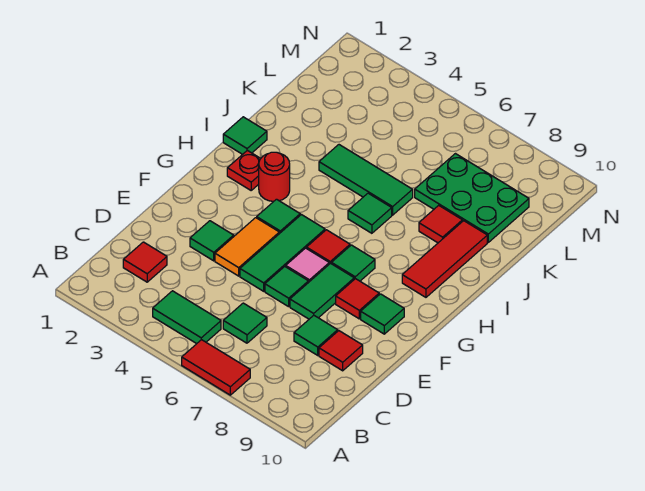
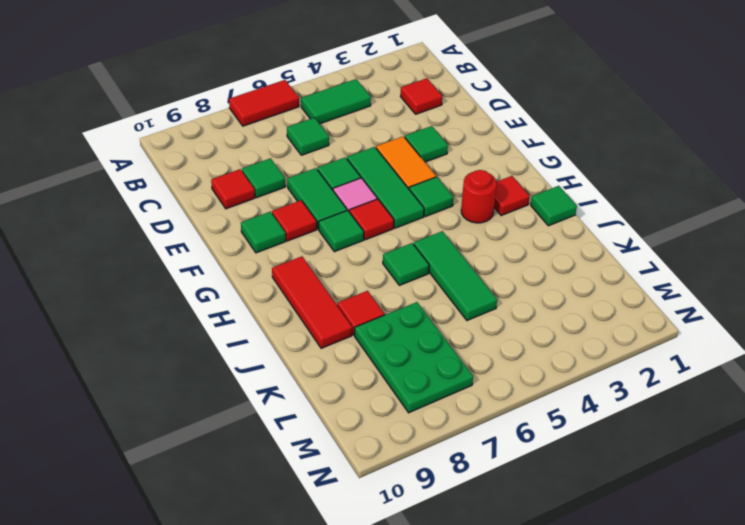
red 1x1 plate [227,150,261,190] -> red 1x1 tile [494,176,529,216]
green 1x3 tile [319,145,413,215] -> green 1x3 tile turned to [414,231,497,321]
green 2x3 plate [415,154,529,242] -> green 2x3 plate turned to [355,302,473,413]

